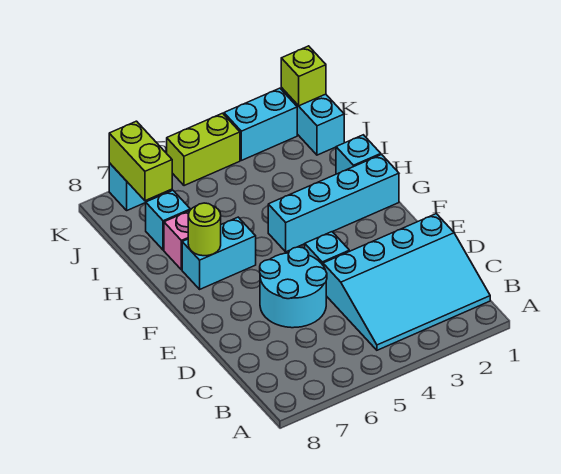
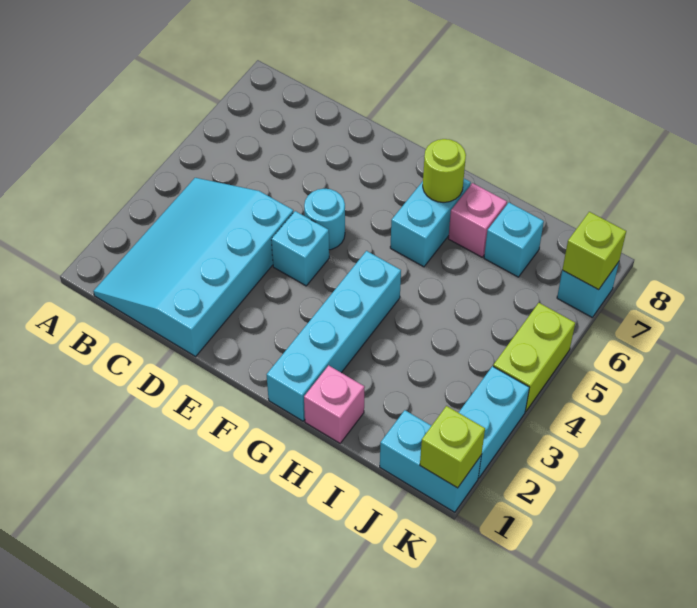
cyan 2x2 round brick [260,247,327,328] -> cyan 1x1 round brick [304,189,345,250]
cyan 1x1 brick [336,135,381,174] -> pink 1x1 brick [304,365,365,443]
lime 1x2 brick [109,121,172,201] -> lime 1x1 brick [562,212,626,290]

